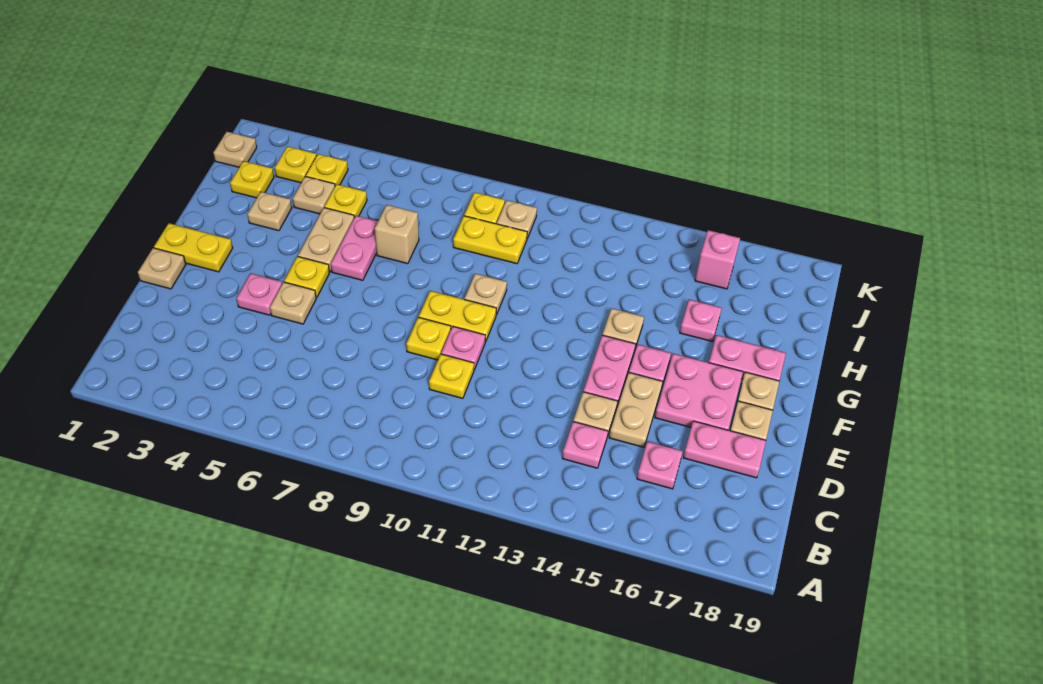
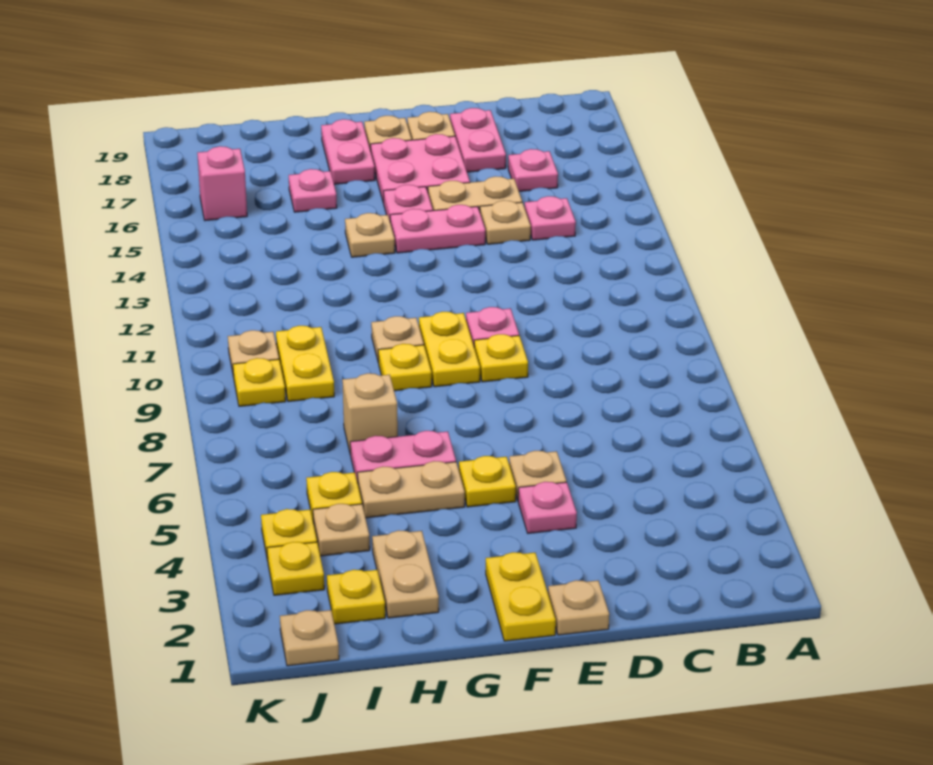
yellow 1x1 plate [429,354,474,398] -> yellow 1x1 plate moved to [378,344,432,391]
tan 1x1 plate [247,192,292,231] -> tan 1x2 plate [372,530,439,618]

